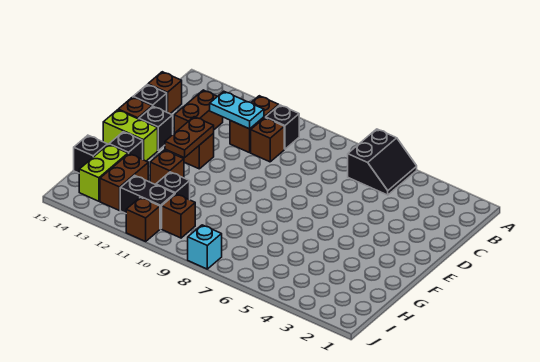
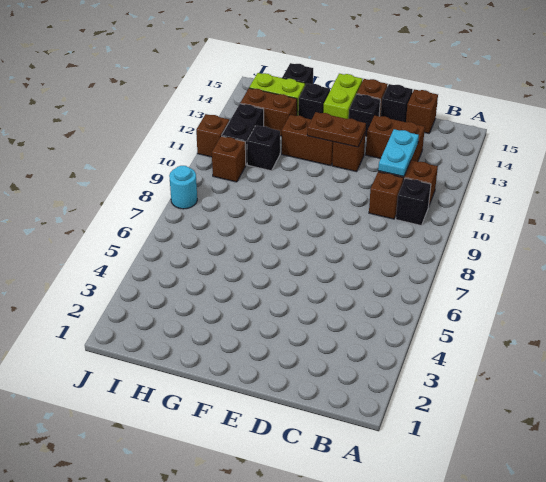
black 2x2 slope [348,129,417,195] -> none
brown 1x1 brick [150,150,184,185] -> brown 1x2 brick [282,115,333,166]
cyan 1x1 brick [188,225,222,269] -> cyan 1x1 round brick [169,166,197,209]

